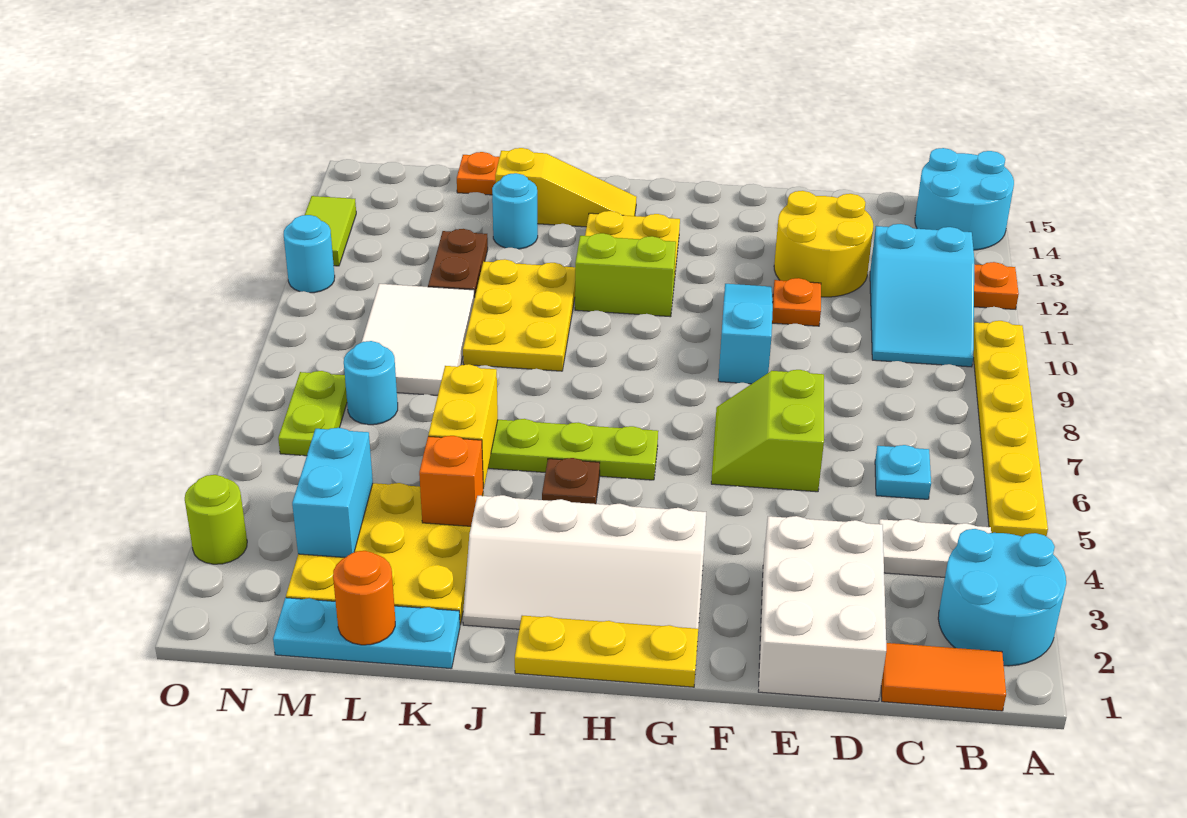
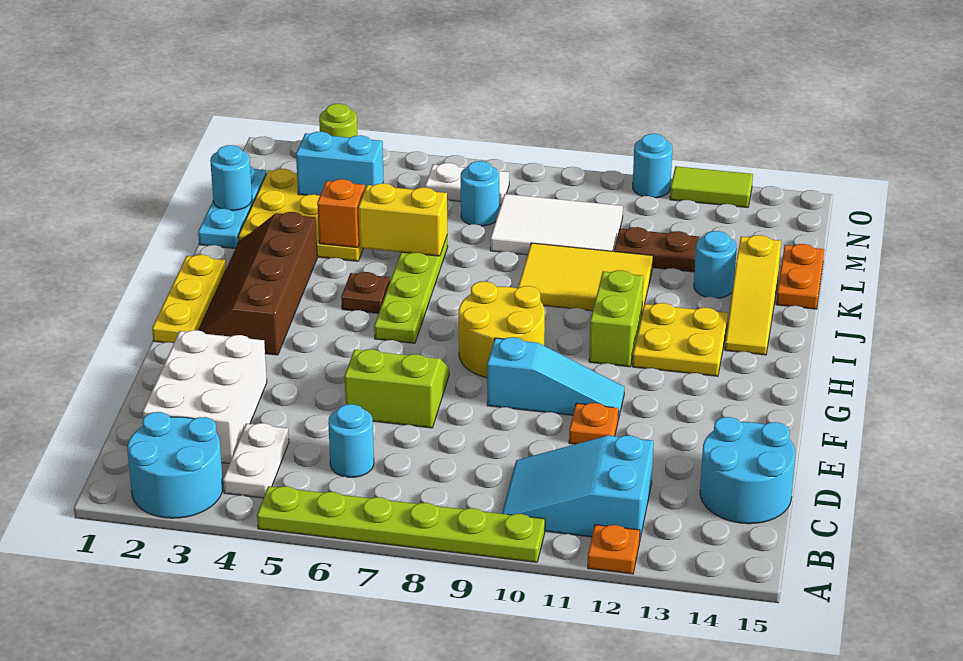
yellow 1x6 plate [973,321,1048,537] -> lime 1x6 plate [257,486,545,562]
cyan 2x2 round brick [915,148,1014,250] -> cyan 2x2 round brick moved to [700,417,795,524]
orange 1x2 tile [881,643,1006,711] -> none
cyan 1x1 plate [875,445,931,499] -> cyan 1x1 round brick [328,404,374,477]
white 2x3 brick [758,516,886,701] -> white 2x3 brick turned to [143,330,267,463]
yellow 2x2 round brick [774,191,873,297] -> yellow 2x2 round brick moved to [459,281,545,378]
white 2x4 slope [463,495,706,629] -> brown 2x4 slope [199,212,317,355]
yellow 2x3 plate [463,259,575,371] -> yellow 2x3 tile [518,243,653,312]
orange 1x1 round brick [333,551,395,645] -> cyan 1x1 round brick [210,145,252,211]
lime 1x2 plate [278,371,347,456] -> white 1x2 plate [425,163,509,205]

